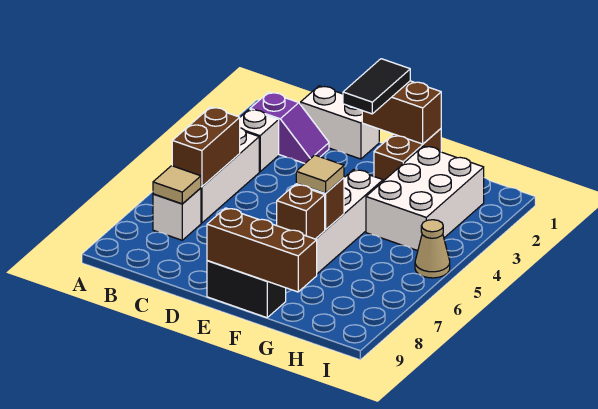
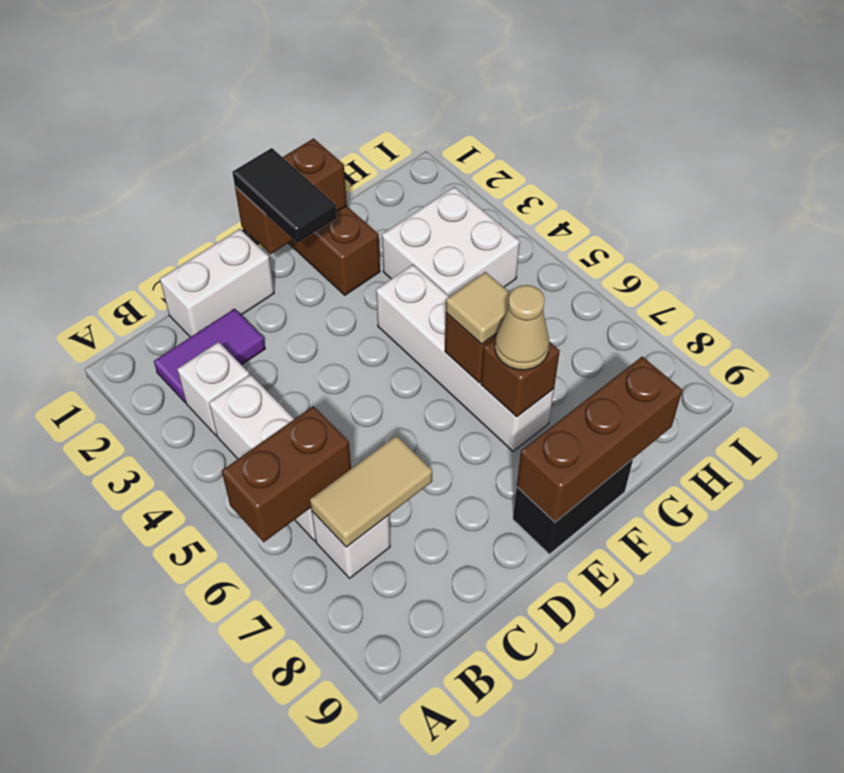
purple 1x2 slope [250,92,329,163] -> purple 1x2 tile [154,309,265,403]
brown 1x2 brick [172,107,240,187] -> brown 1x2 brick turned to [222,406,351,542]
tan 1x1 tile [153,166,201,204] -> tan 1x2 tile [310,436,432,547]
white 2x3 brick [366,146,484,251] -> white 2x2 brick [382,187,520,297]
tan 1x1 cone [415,220,450,278] -> tan 1x1 cone moved to [495,285,549,370]

